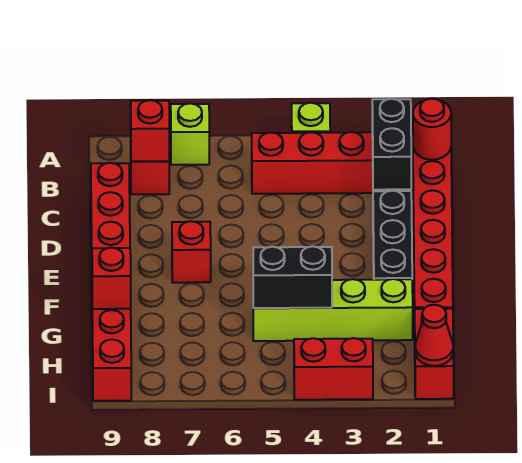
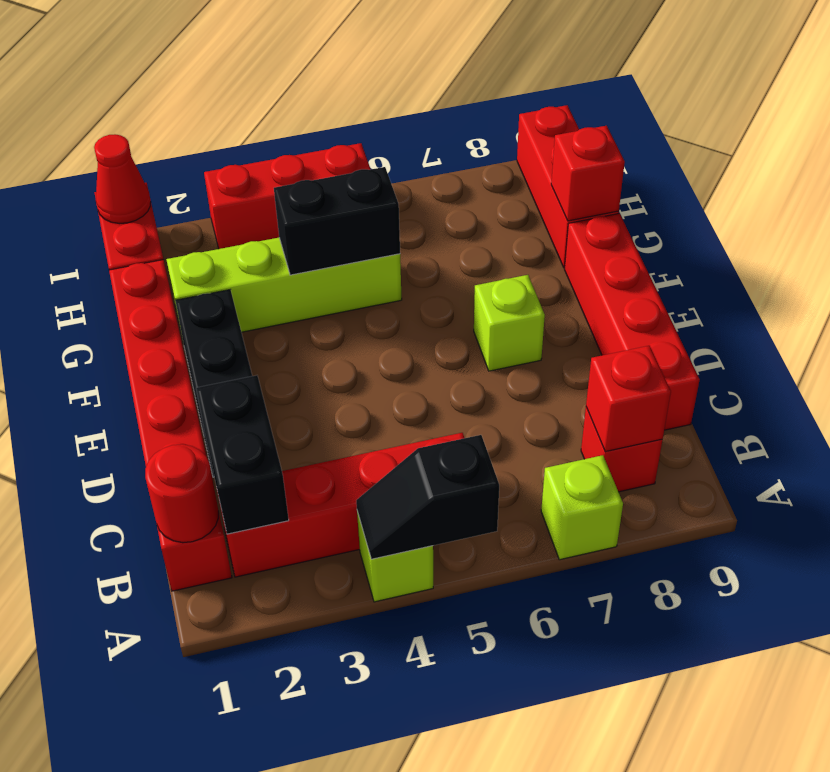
none -> black 1x2 slope [356,435,499,559]
red 1x1 brick [172,221,211,283] -> lime 1x1 brick [474,275,545,371]
red 1x2 brick [294,338,373,400] -> red 1x3 brick [204,143,371,249]

